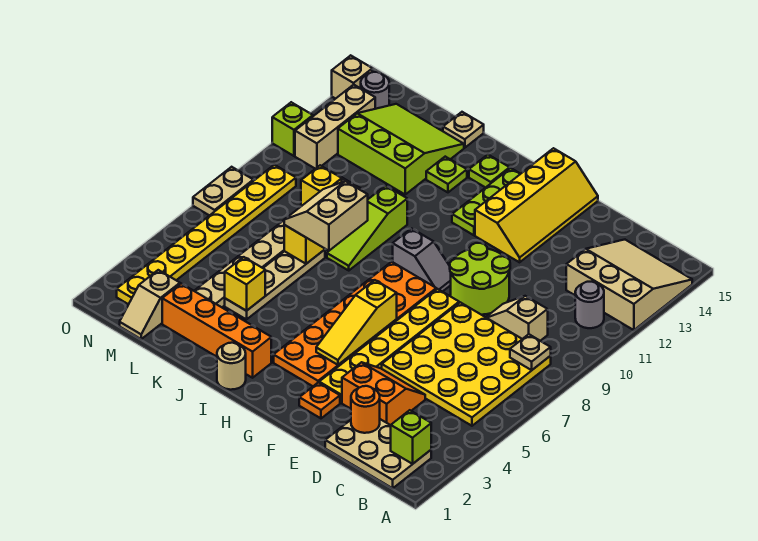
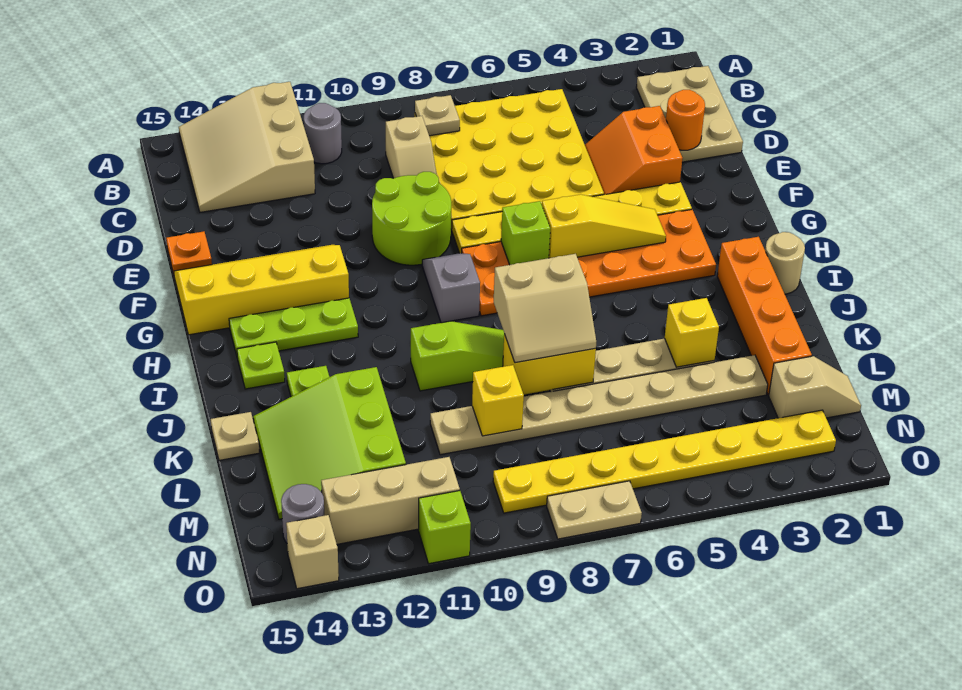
lime 1x1 brick [391,410,431,464] -> lime 1x1 brick moved to [501,201,550,265]
orange 1x1 plate [299,383,340,418] -> orange 1x1 plate moved to [166,231,212,273]

